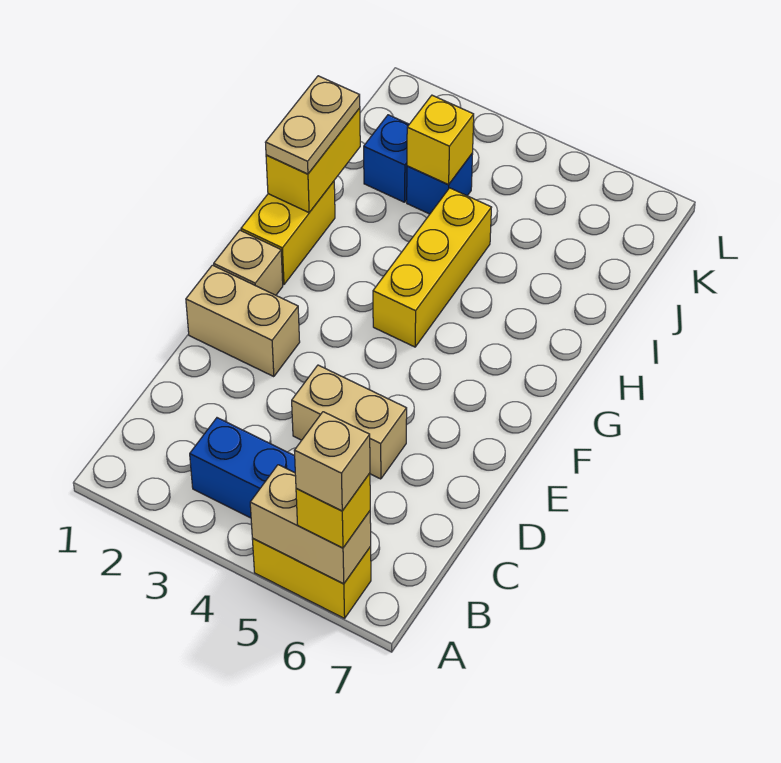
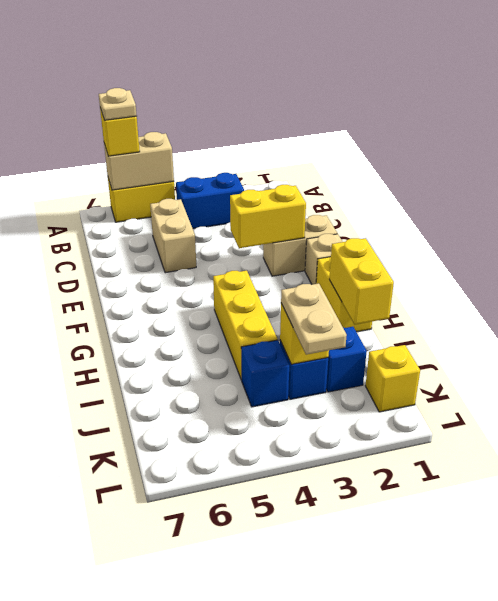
tan 1x1 brick [294,412,370,511] -> tan 1x1 plate [99,88,137,120]
tan 1x2 brick [292,365,407,479] -> tan 1x2 brick turned to [150,199,196,273]
none -> yellow 1x2 brick [230,185,306,248]
tan 1x2 plate [265,76,360,174] -> tan 1x2 plate moved to [281,283,347,355]
none -> blue 1x1 brick [241,340,289,407]
none -> yellow 1x1 brick [365,345,420,412]

